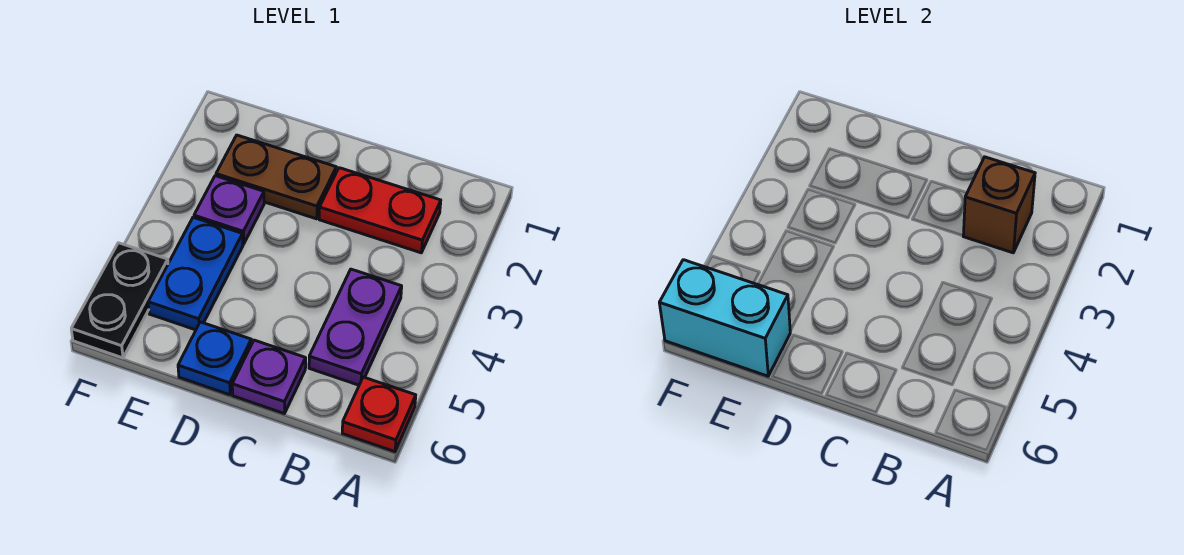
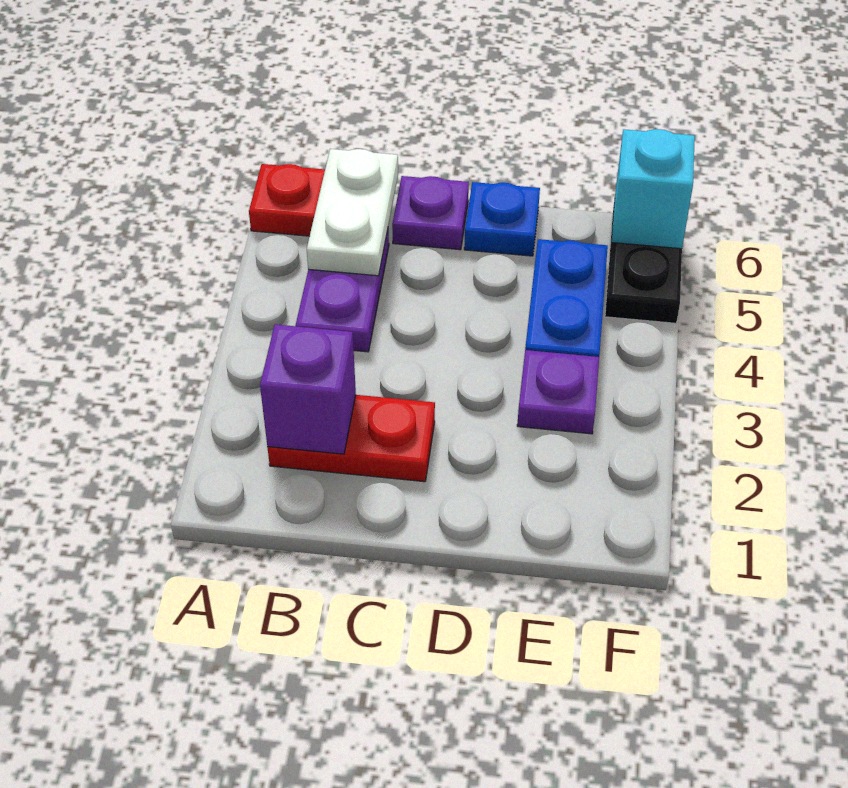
brown 1x1 brick [963,157,1035,253] -> purple 1x1 brick [260,324,356,454]
none -> white 1x2 plate [307,149,398,276]
brown 1x2 plate [216,135,336,219] -> none
cyan 1x2 brick [659,260,790,376] -> cyan 1x1 brick [612,129,695,249]

